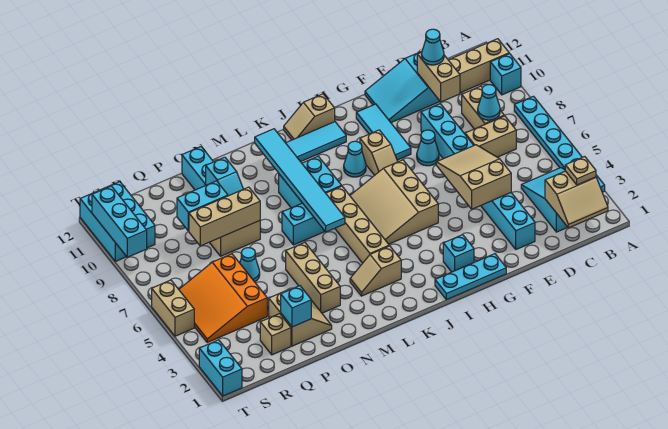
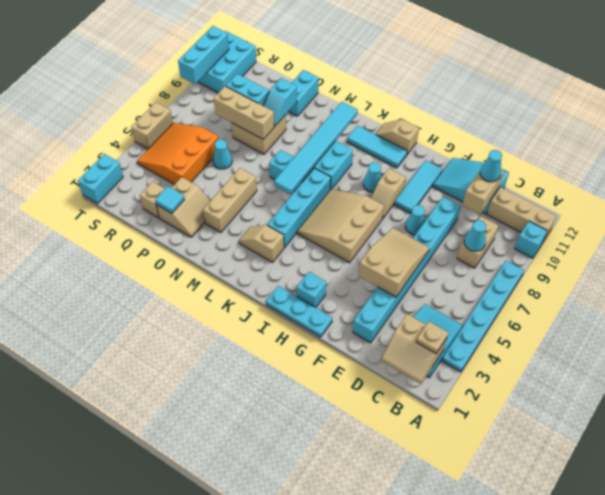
tan 1x2 brick [465,116,516,157] -> none
tan 1x4 brick [326,186,389,263] -> cyan 1x4 brick [267,168,331,247]
cyan 1x1 brick [281,286,311,327] -> cyan 1x1 tile [155,186,185,213]

